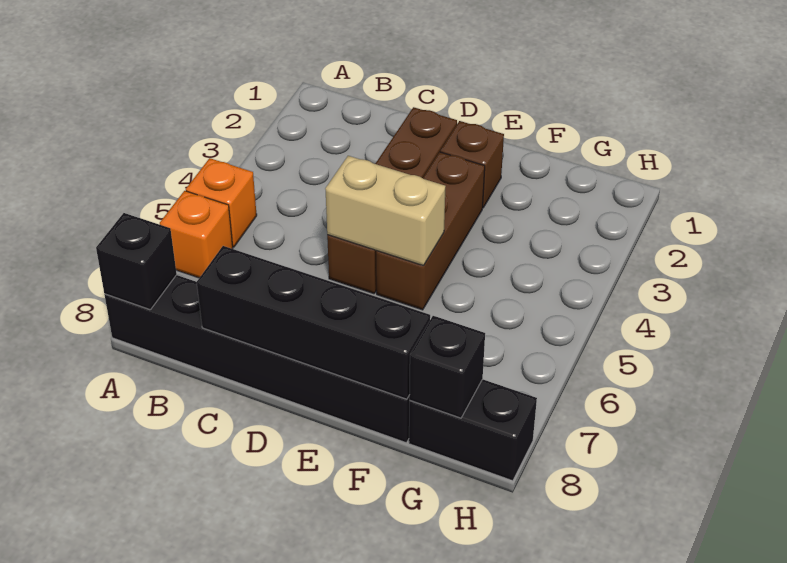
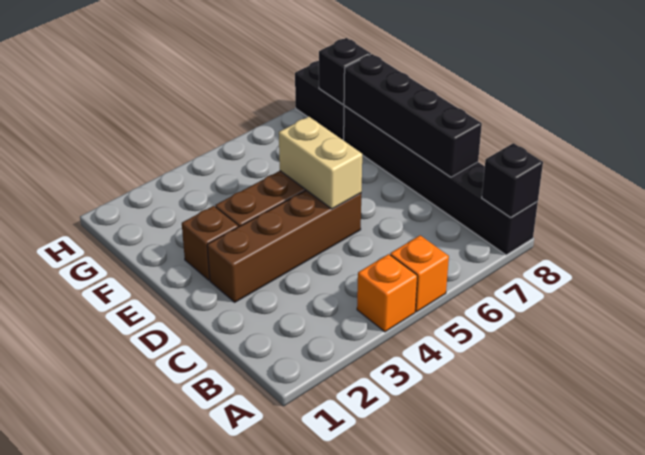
orange 1x1 brick [160,191,233,278] -> orange 1x1 brick moved to [357,254,417,332]

